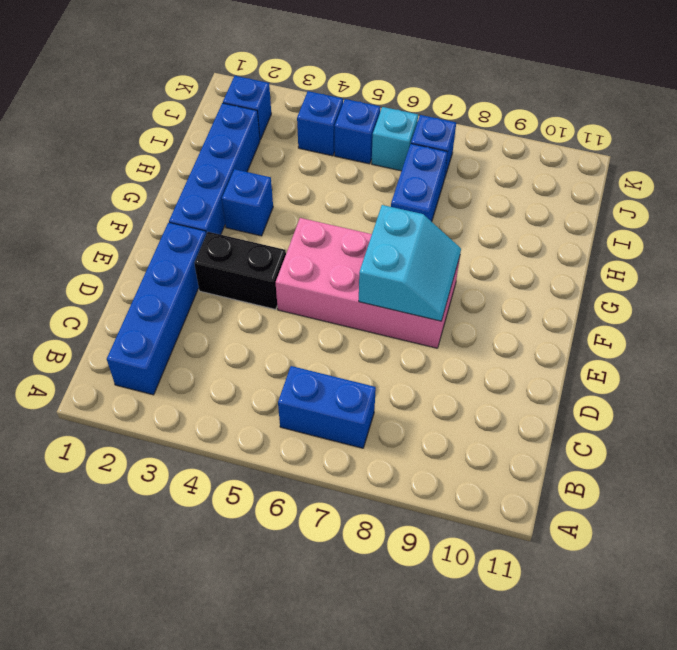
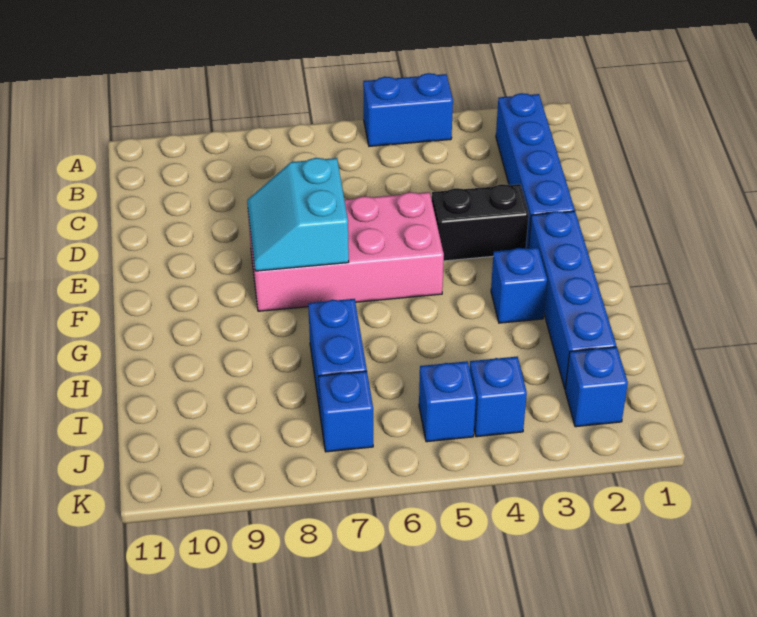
blue 1x2 brick [278,366,376,448] -> blue 1x2 brick moved to [363,73,453,146]
cyan 1x1 brick [372,107,418,171] -> none

